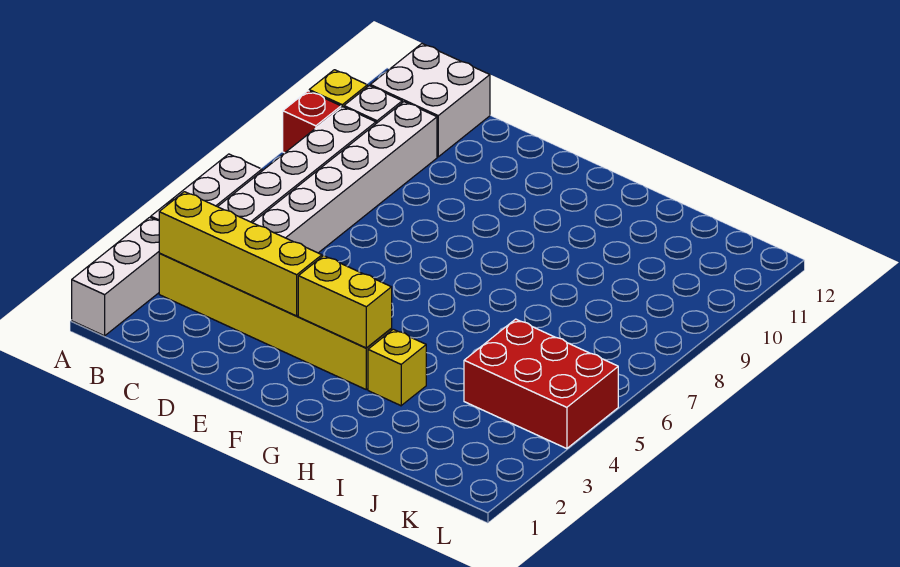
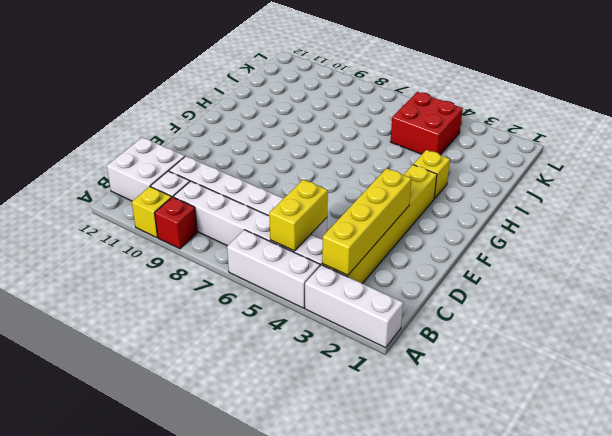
yellow 1x2 brick [298,256,392,348] -> yellow 1x2 brick moved to [269,180,328,251]
red 2x3 brick [464,319,618,449] -> red 2x2 brick [390,92,463,155]

